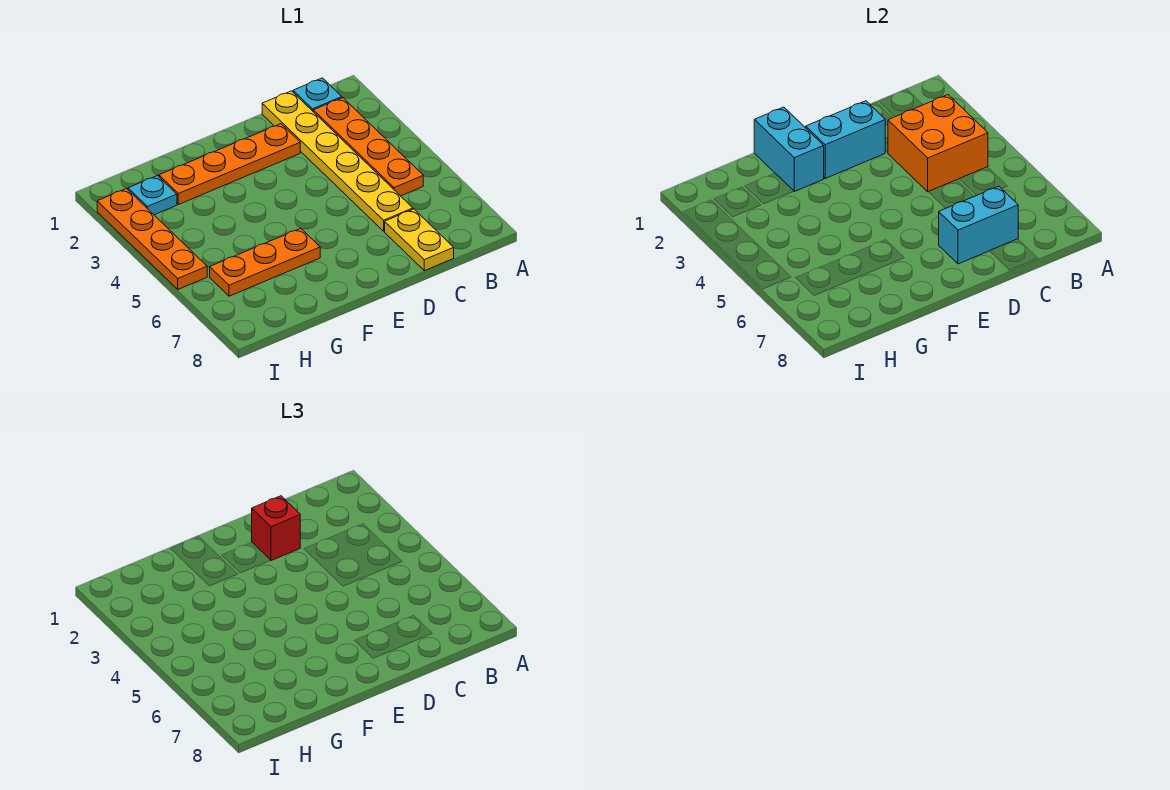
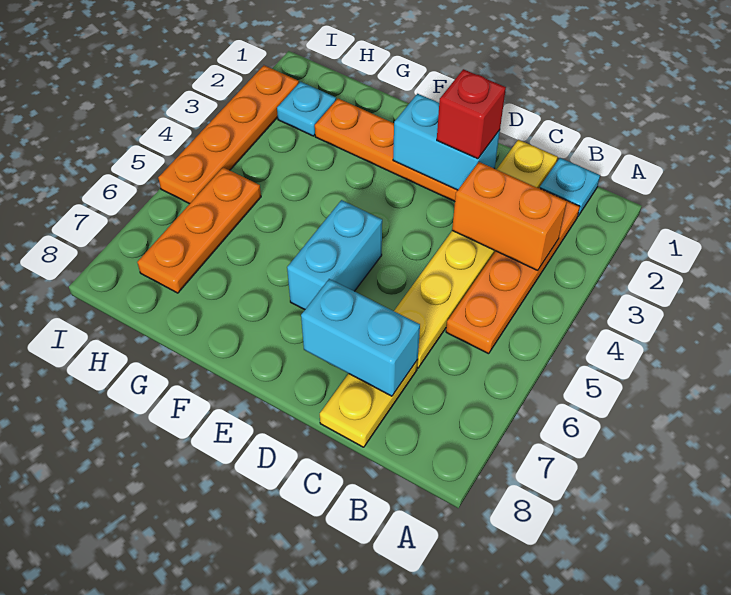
orange 2x2 brick [888,95,988,192] -> orange 1x2 brick [452,162,567,270]
cyan 1x2 brick [754,107,824,191] -> cyan 1x2 brick moved to [287,200,382,310]
orange 1x3 plate [210,228,320,296] -> orange 1x3 plate turned to [137,167,261,293]

